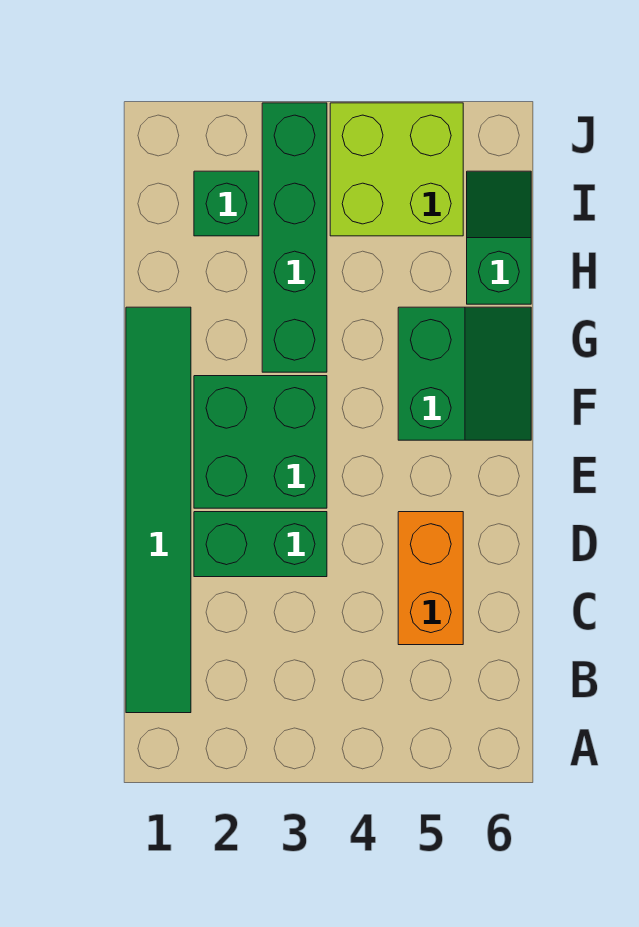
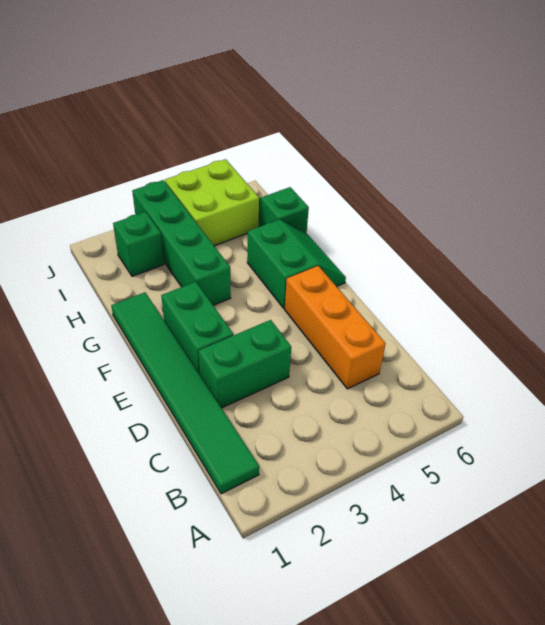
orange 1x2 brick [398,512,463,645] -> orange 1x3 brick [285,266,386,389]
green 2x2 brick [194,376,327,508] -> green 1x2 brick [161,282,233,375]

